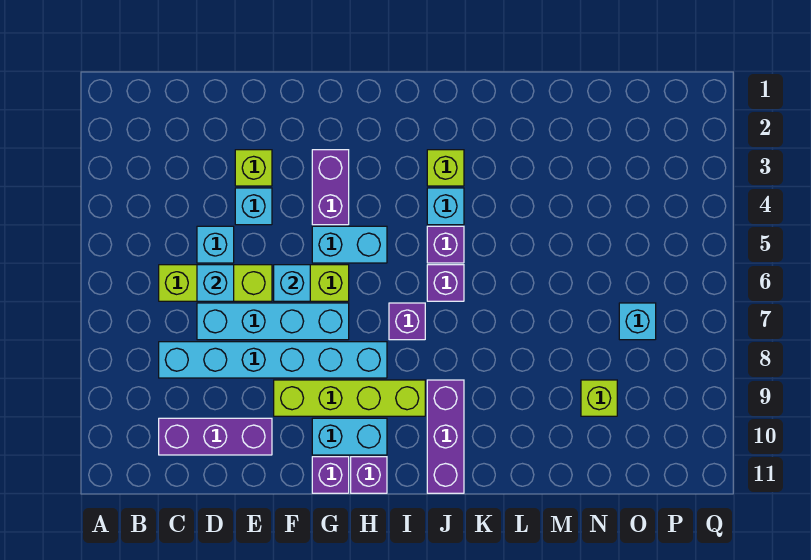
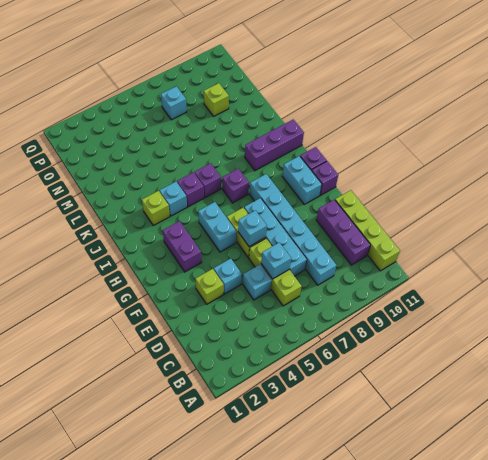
lime 1x4 brick [274,380,425,416] -> lime 1x4 brick moved to [335,190,400,271]
purple 1x2 brick [312,150,349,225] -> purple 1x2 brick turned to [163,221,202,272]

